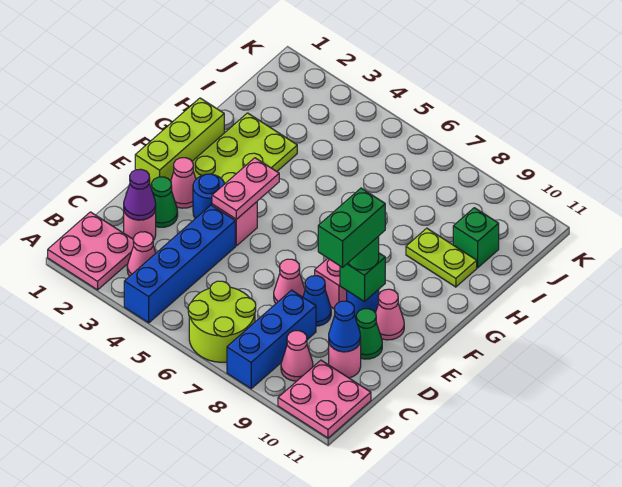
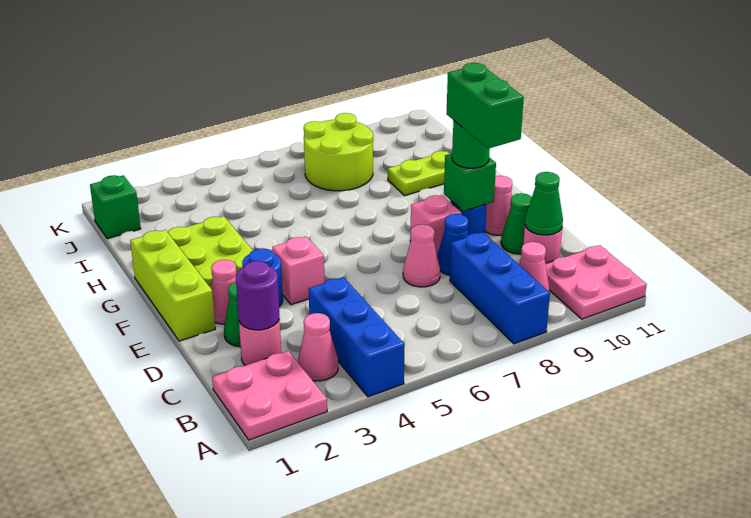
blue 1x4 brick [124,205,235,323] -> blue 1x3 brick [309,277,405,397]
lime 2x2 round brick [188,281,256,362] -> lime 2x2 round brick moved to [304,113,373,191]
purple 1x1 cone [124,169,156,220] -> purple 1x1 round brick [236,261,279,330]
blue 1x1 cone [329,301,361,352] -> green 1x1 cone [525,172,563,235]
pink 1x2 plate [212,158,279,219] -> none
green 1x1 brick [453,208,499,268] -> green 1x1 brick moved to [90,175,141,239]

